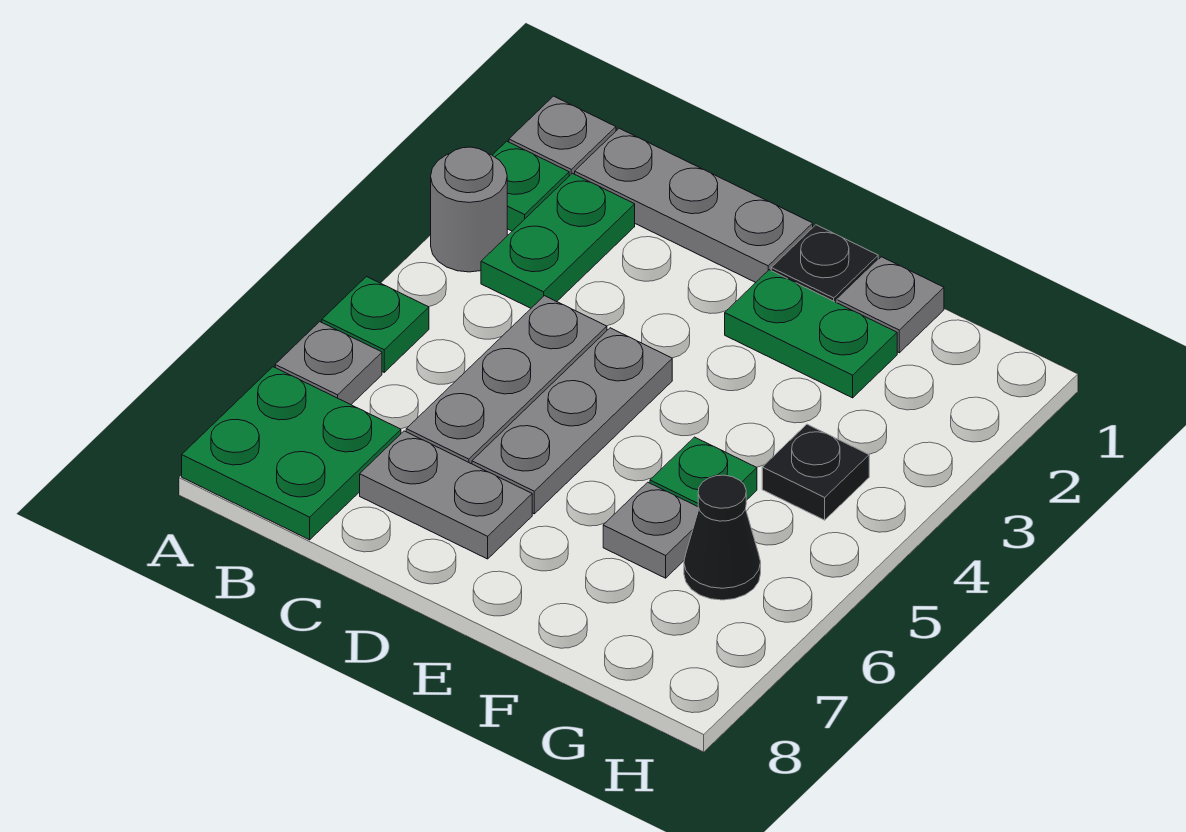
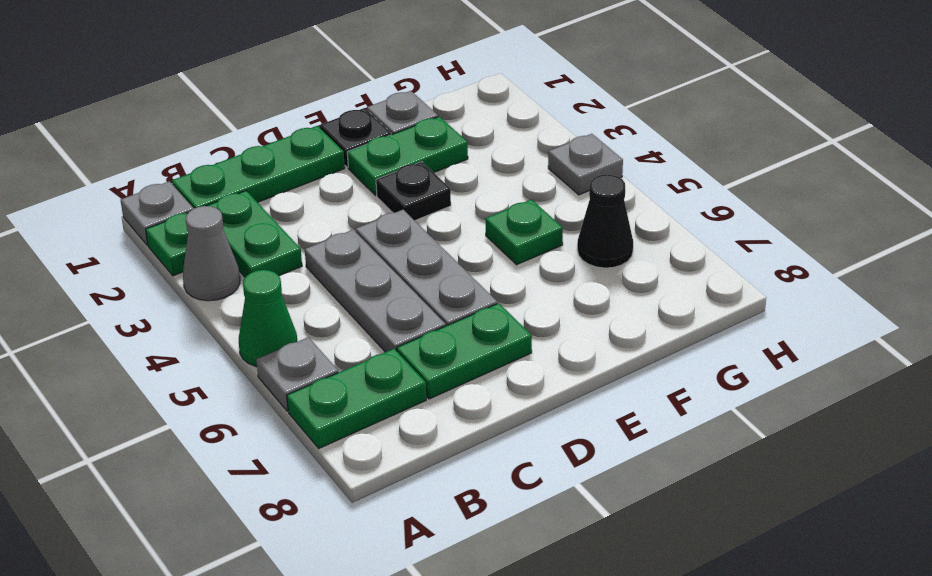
grey 1x1 round brick [431,147,507,272] -> grey 1x1 cone [183,206,240,301]
green 1x1 plate [322,277,429,372] -> green 1x1 cone [239,270,297,367]
green 2x2 plate [182,367,401,540] -> green 1x2 plate [287,349,426,448]
grey 1x3 plate [575,128,813,283] -> green 1x3 plate [172,126,345,208]
grey 1x2 plate [360,431,532,559] -> green 1x2 plate [397,303,532,399]
grey 1x1 plate [603,482,699,578] -> grey 1x1 plate moved to [548,134,623,195]
black 1x1 plate [762,424,869,520] -> black 1x1 plate moved to [376,162,451,221]

